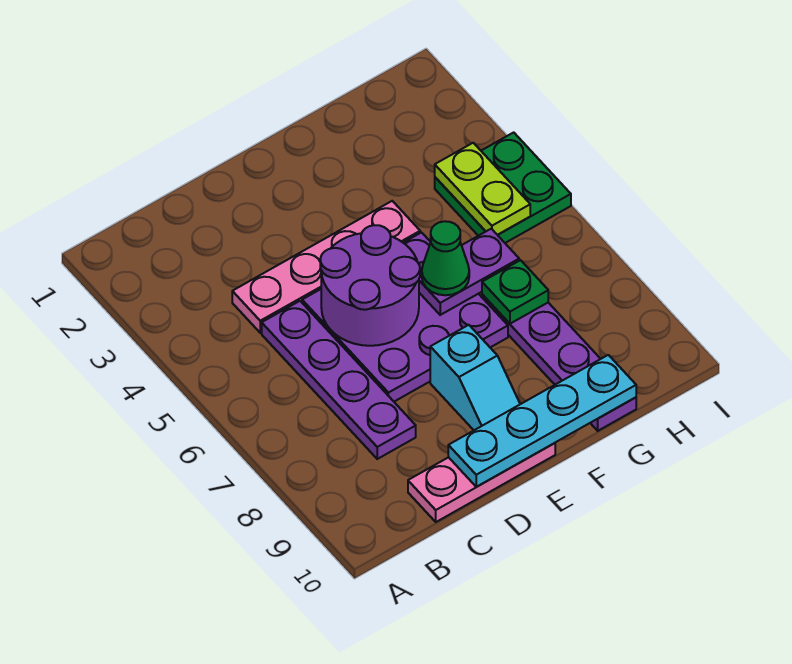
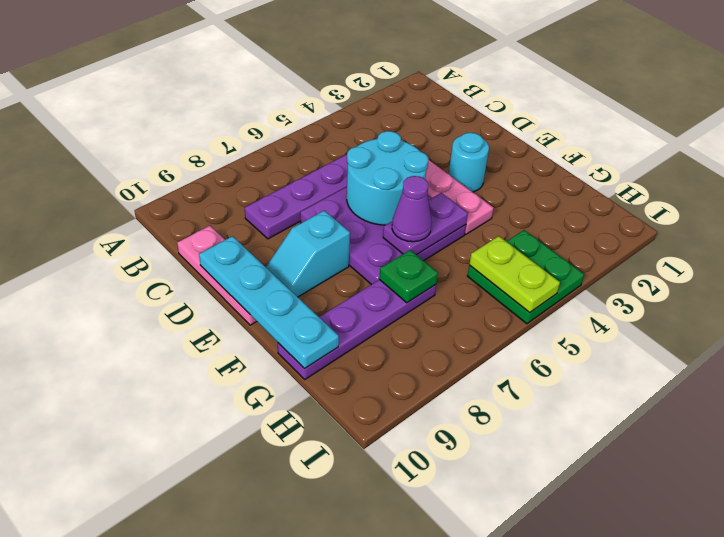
purple 2x2 round brick [320,225,420,346] -> cyan 2x2 round brick [347,131,428,225]
none -> cyan 1x1 round brick [449,133,489,192]
purple 1x2 plate [419,229,519,315] -> purple 1x2 plate turned to [383,193,468,255]
green 1x1 cone [422,221,469,295] -> purple 1x1 cone [392,176,432,242]
lime 1x2 plate [435,143,530,235] -> lime 1x2 plate turned to [469,236,560,313]

